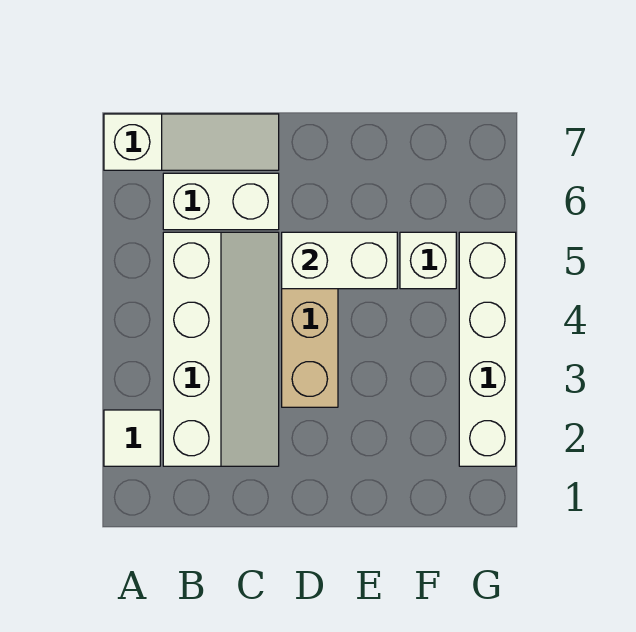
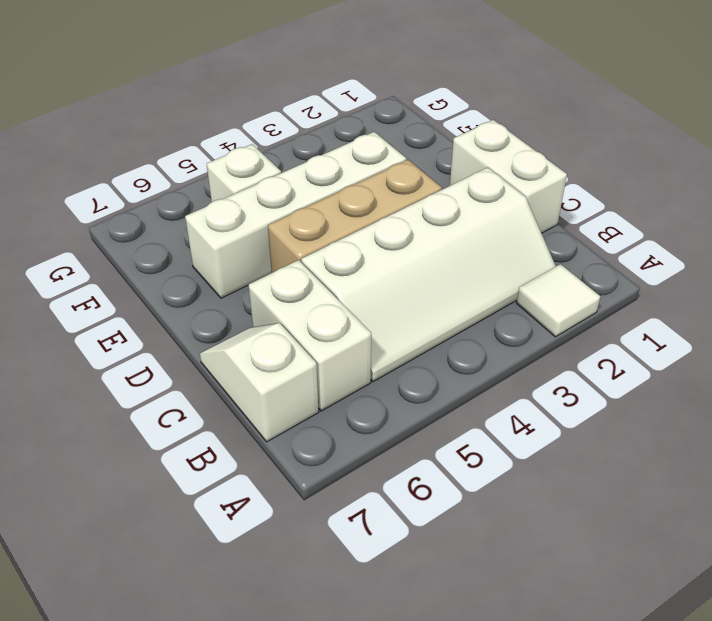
white 1x3 slope [104,114,279,170] -> white 1x2 slope [200,323,319,442]
white 2x4 slope [163,232,279,466] -> white 2x4 slope turned to [301,167,556,382]
white 1x2 brick [282,232,397,289] -> white 1x2 brick moved to [450,120,567,233]
white 1x4 brick [459,232,516,466] -> white 1x4 brick moved to [185,132,406,298]

